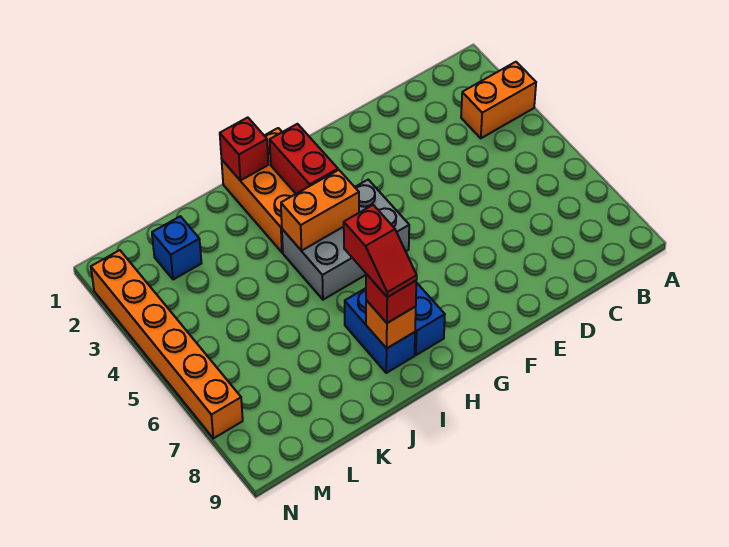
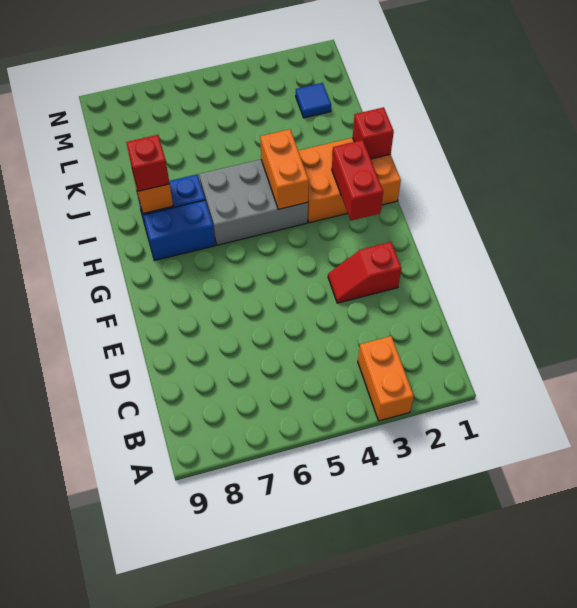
grey 2x3 brick [282,180,409,300] -> grey 2x3 brick turned to [199,159,308,245]
red 1x2 brick [270,124,338,194] -> red 1x2 brick turned to [332,140,383,220]
red 1x2 slope [344,205,417,297] -> red 1x2 slope moved to [328,242,401,303]
blue 1x1 brick [152,216,201,280] -> blue 1x1 tile [296,83,331,118]
orange 1x6 brick [91,250,243,438] -> none

